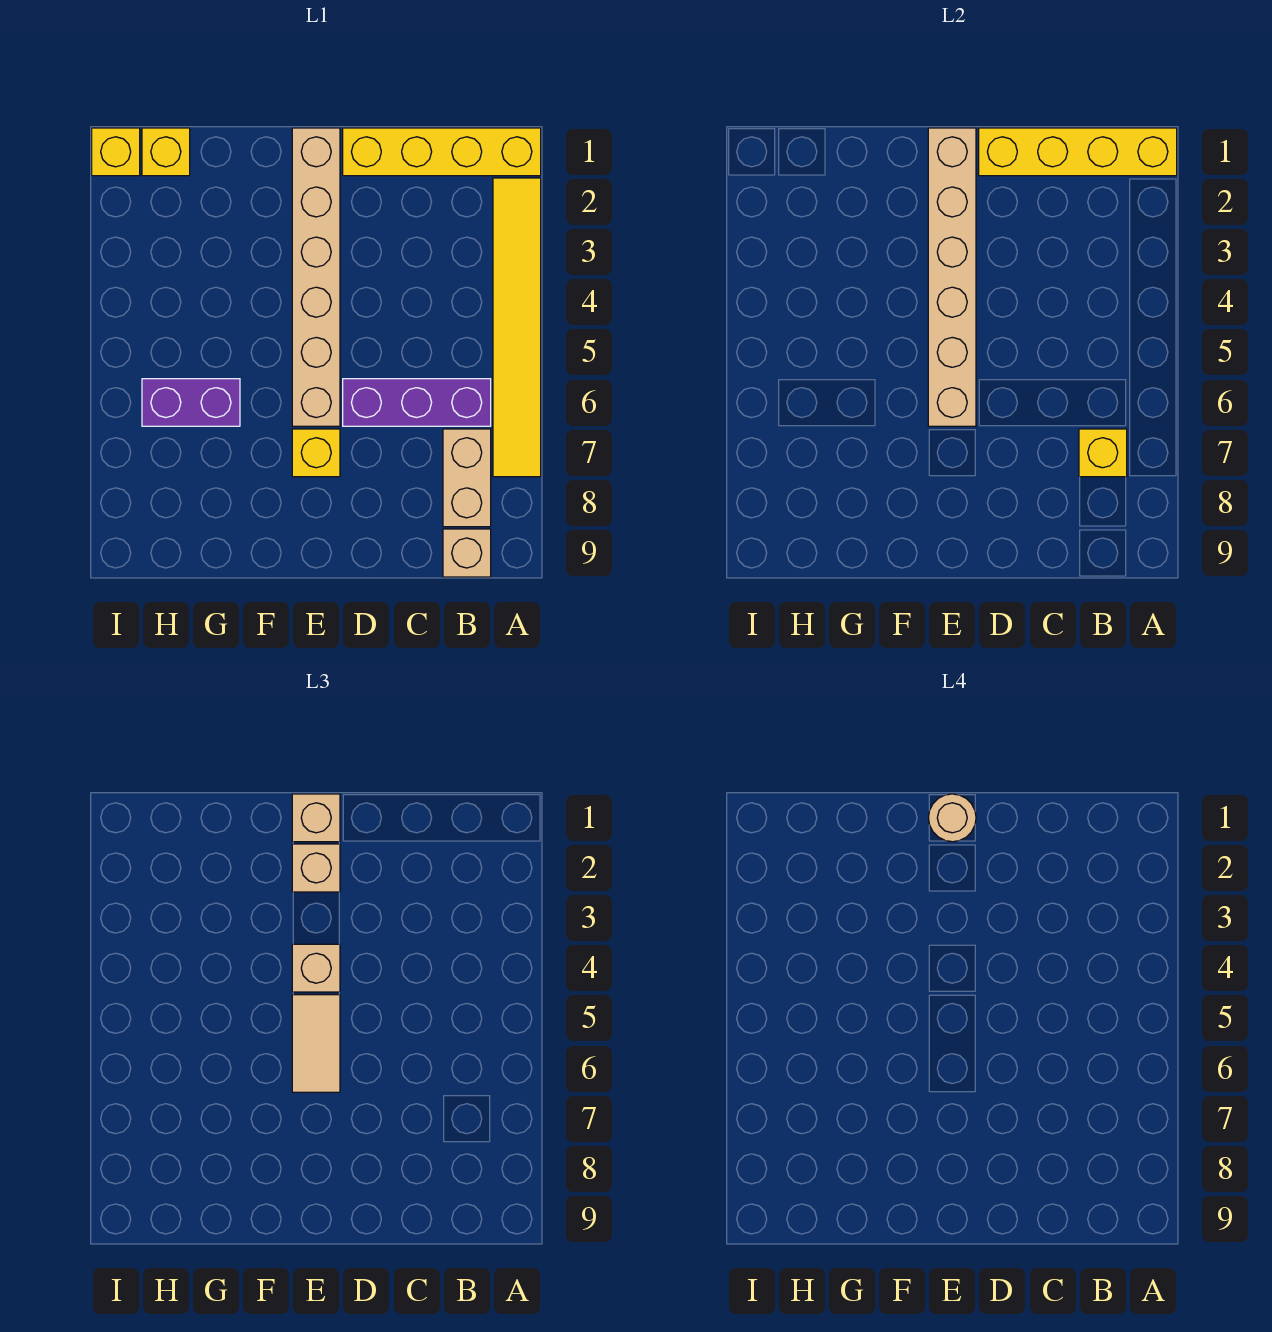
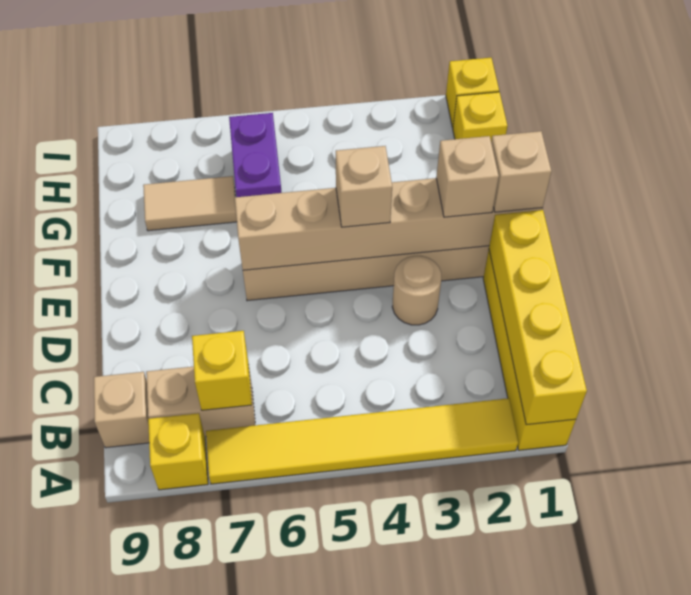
purple 1x3 brick [343,379,491,426] -> none
tan 1x1 round brick [928,794,976,842] -> tan 1x1 round brick moved to [392,256,441,325]
tan 1x2 tile [292,995,340,1092] -> tan 1x2 tile moved to [143,176,237,231]
yellow 1x1 brick [292,429,340,477] -> yellow 1x1 brick moved to [148,413,208,490]

